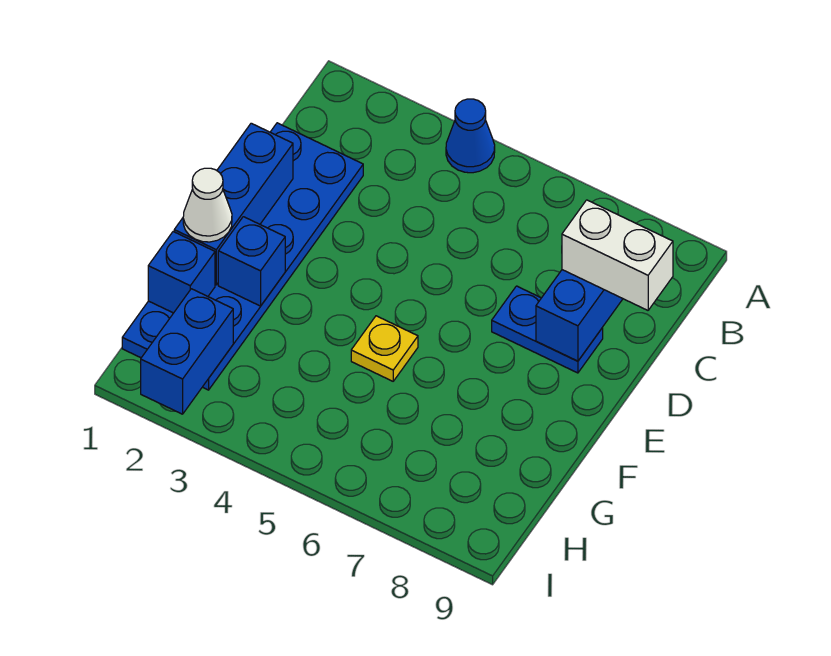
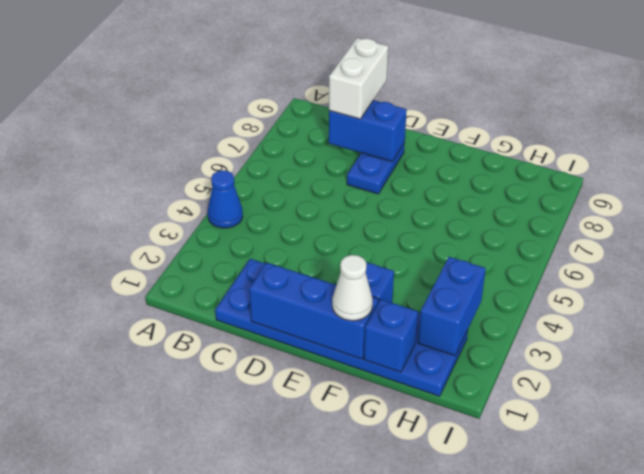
yellow 1x1 plate [351,316,418,381] -> none
blue 1x2 brick [141,289,233,414] -> blue 1x2 brick turned to [418,257,486,356]

